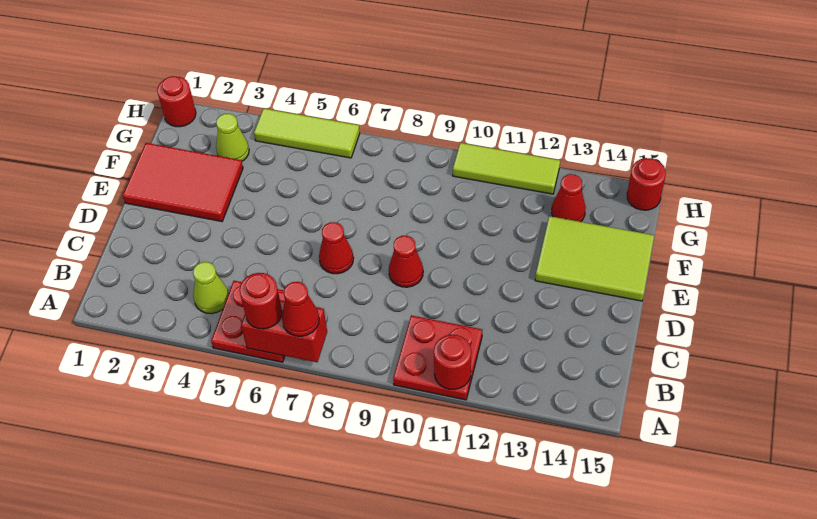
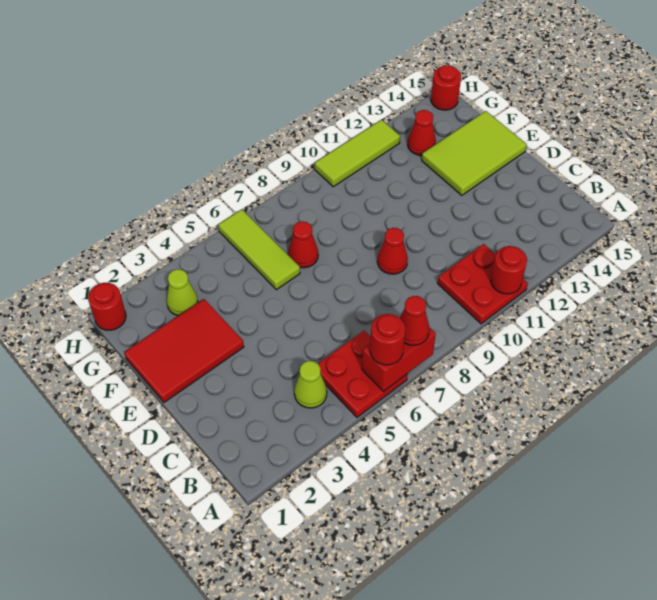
red 1x1 cone [319,222,354,274] -> red 1x1 cone moved to [288,221,318,268]
lime 1x3 tile [254,108,360,158] -> lime 1x3 tile turned to [218,209,300,290]

